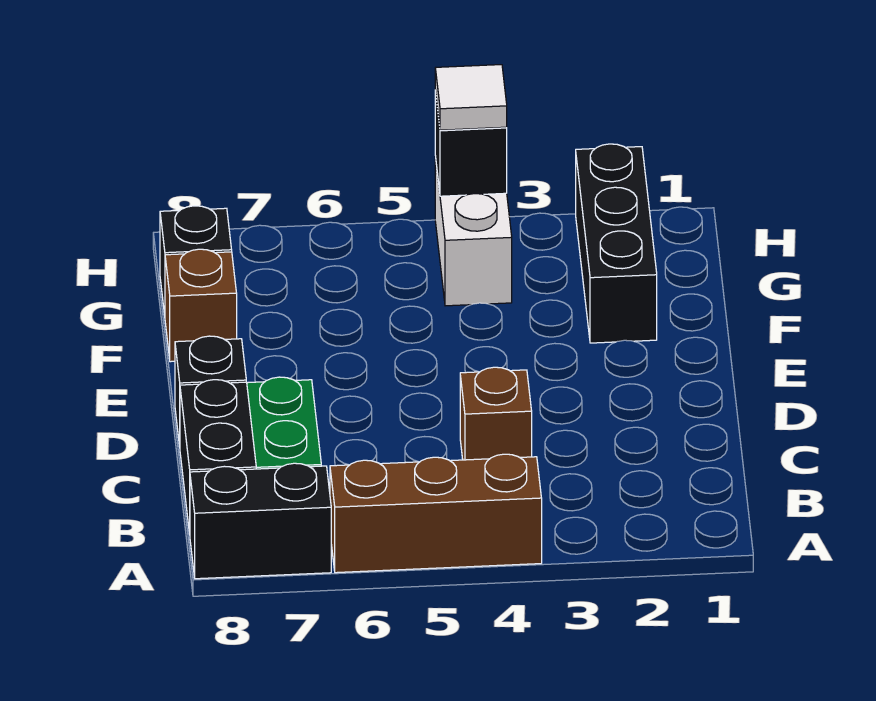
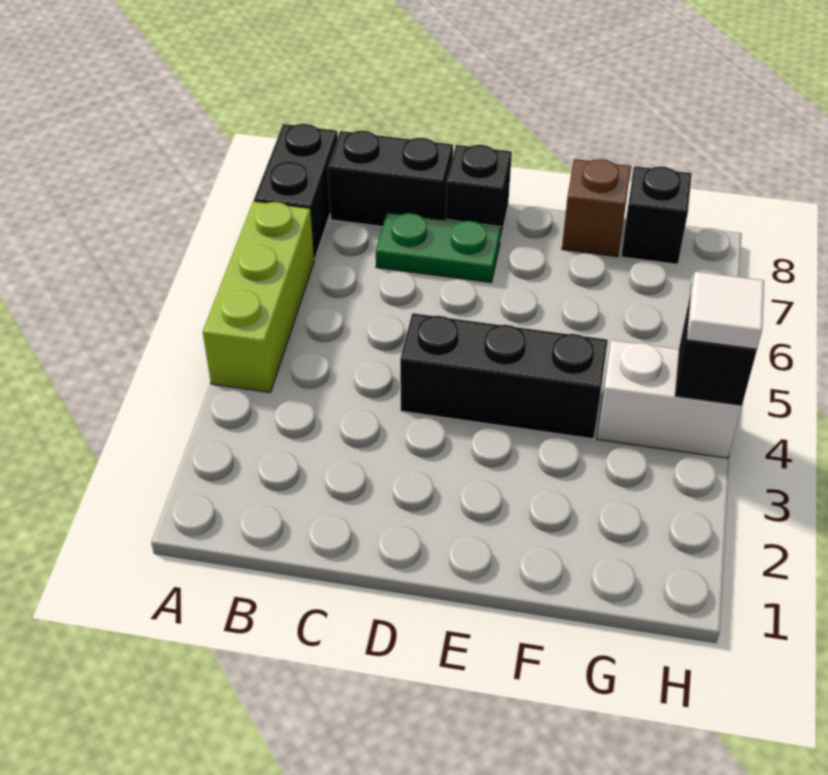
brown 1x3 brick [330,454,542,573] -> lime 1x3 brick [203,201,314,393]
brown 1x1 brick [460,367,532,460] -> none
black 1x3 brick [576,144,657,343] -> black 1x3 brick moved to [400,313,608,439]

